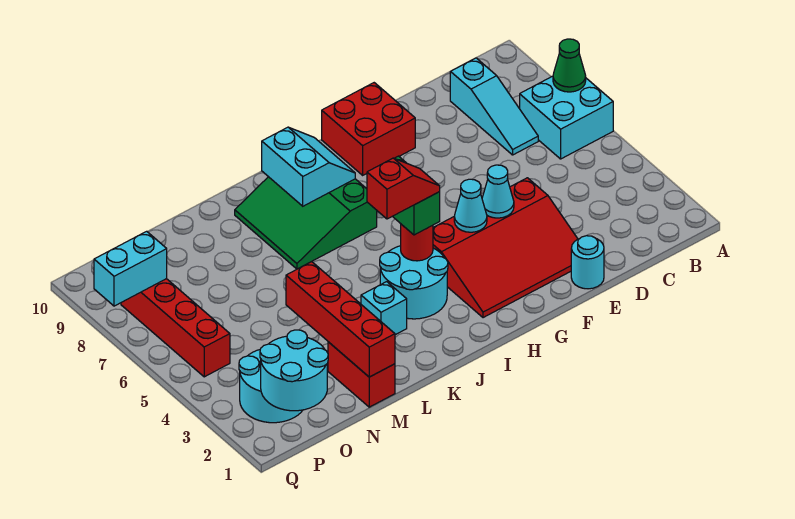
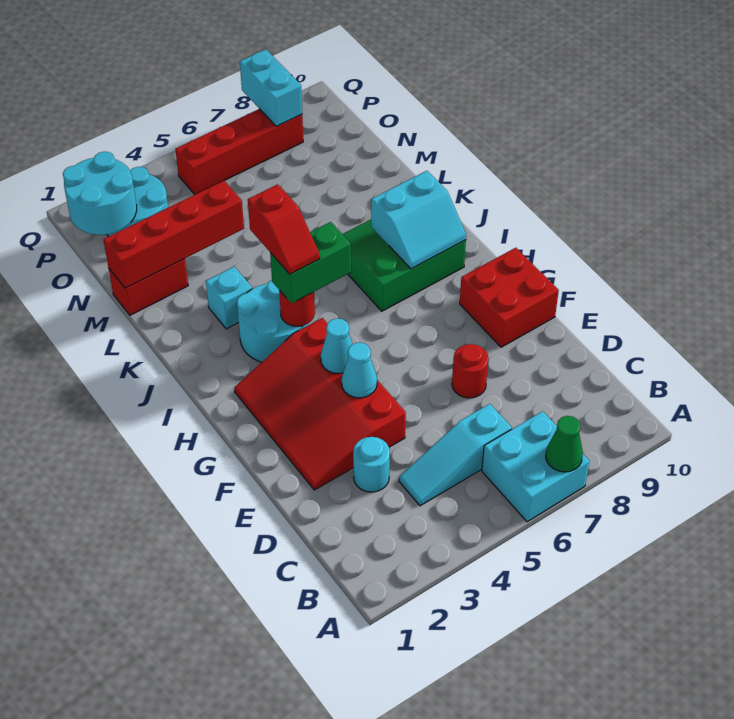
cyan 1x3 slope [450,58,538,155] -> cyan 1x3 slope moved to [399,404,512,506]
cyan 1x1 round brick [571,236,604,289] -> cyan 1x1 round brick moved to [353,437,390,492]
none -> red 1x1 round brick [452,344,489,398]

